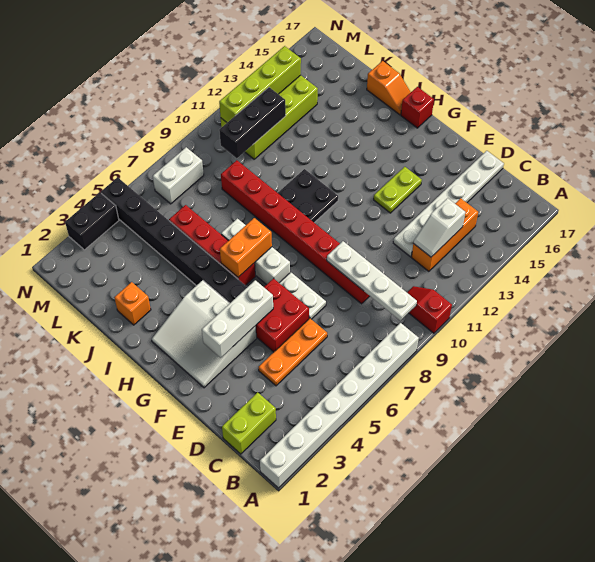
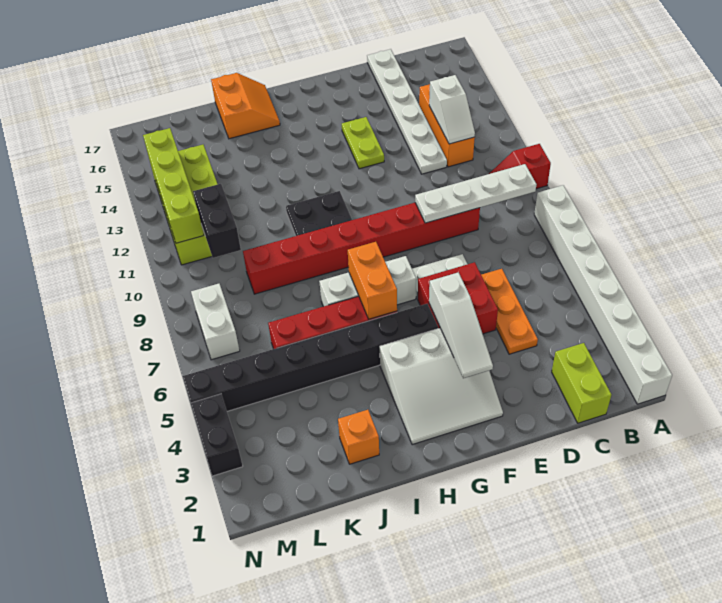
white 1x3 brick [202,280,273,358] -> white 1x3 slope [429,272,493,378]
red 1x1 brick [401,87,434,128] -> none
orange 1x2 slope [367,61,411,115] -> orange 2x2 slope [211,73,280,139]
black 1x3 brick [219,87,286,158] -> black 1x2 brick [193,184,241,258]

